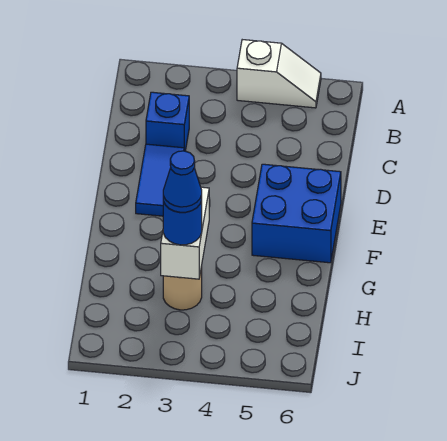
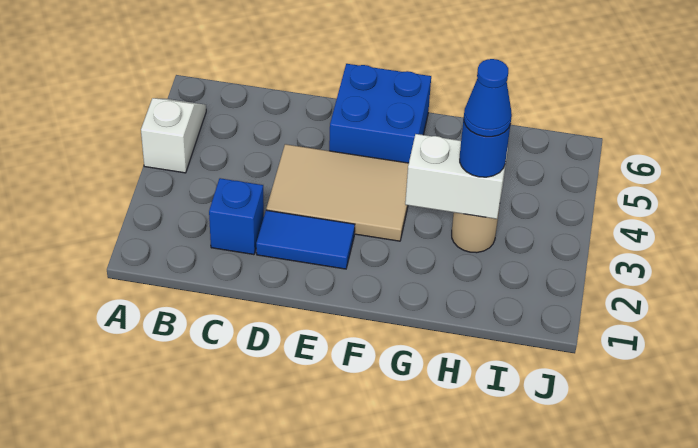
none -> tan 2x3 tile [266,144,409,241]

